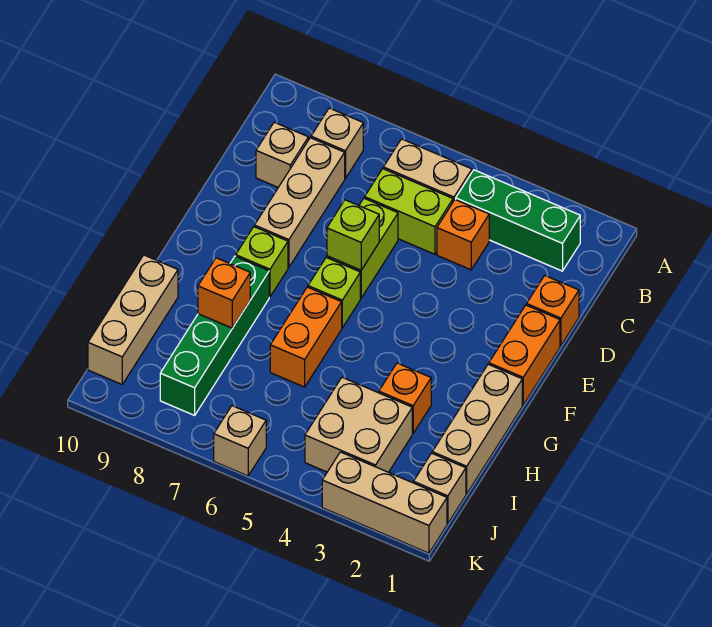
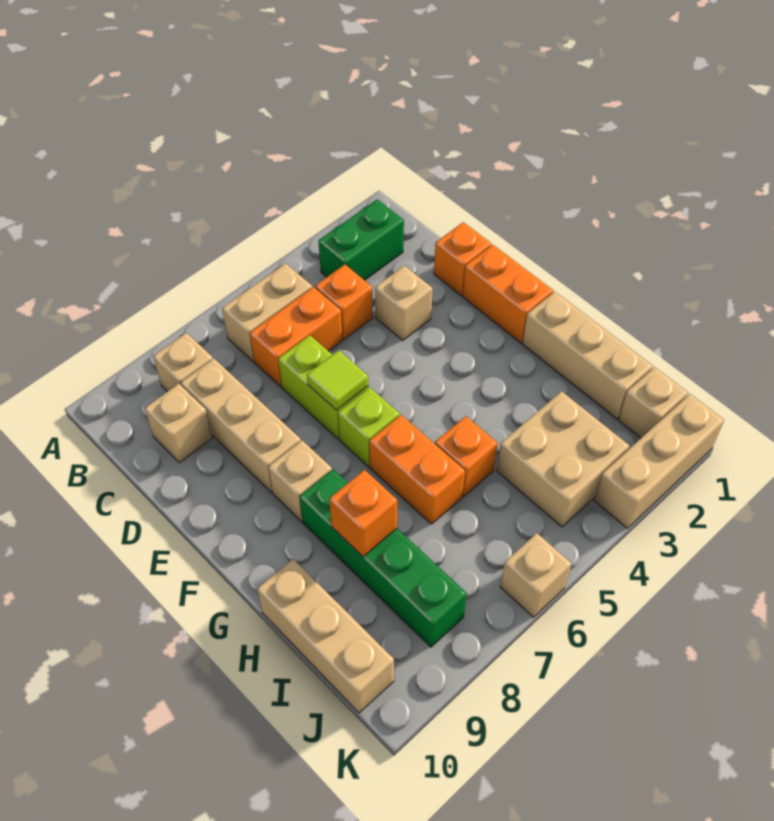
green 1x3 brick [456,170,580,271] -> green 1x2 brick [319,199,404,280]
lime 1x2 brick [365,169,453,254] -> orange 1x2 brick [250,287,342,387]
none -> tan 1x1 brick [375,266,433,341]
lime 1x1 brick [327,200,379,270] -> lime 1x1 tile [307,350,368,410]
lime 1x1 brick [236,227,288,297] -> tan 1x1 brick [268,440,332,521]
orange 1x1 brick [379,363,431,433] -> orange 1x1 brick moved to [435,416,498,496]

